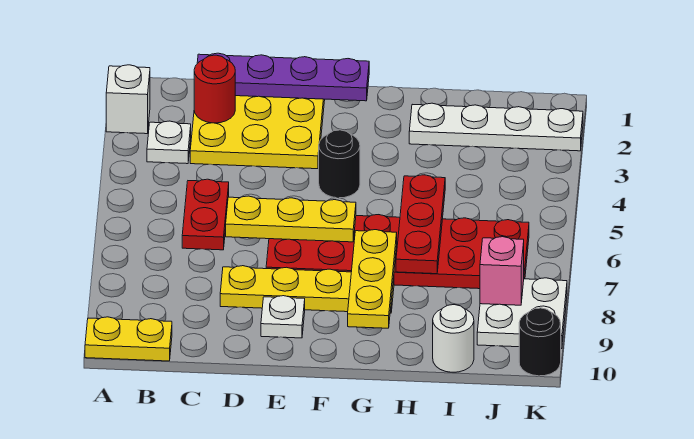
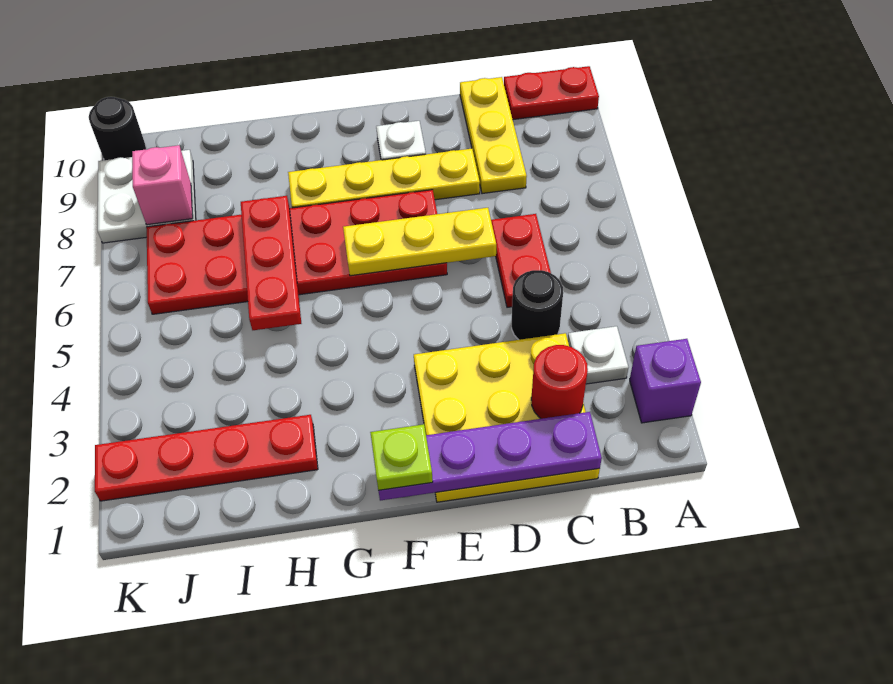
white 1x1 brick [106,65,150,134] -> purple 1x1 brick [630,339,701,423]
yellow 1x2 plate [85,317,172,361] -> red 1x2 plate [504,66,599,120]
none -> lime 1x1 plate [370,424,433,490]
black 1x1 round brick [319,130,360,198] -> black 1x1 round brick moved to [512,270,563,340]
yellow 1x3 plate [348,230,397,328] -> yellow 1x3 plate moved to [460,77,527,194]
white 1x4 plate [409,103,583,151] -> red 1x4 plate [95,415,318,501]
white 1x1 round brick [433,305,474,372] -> none

